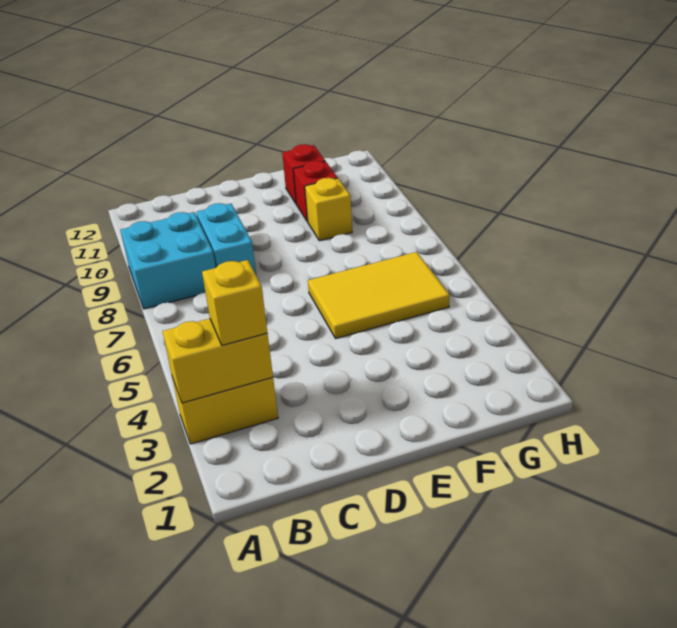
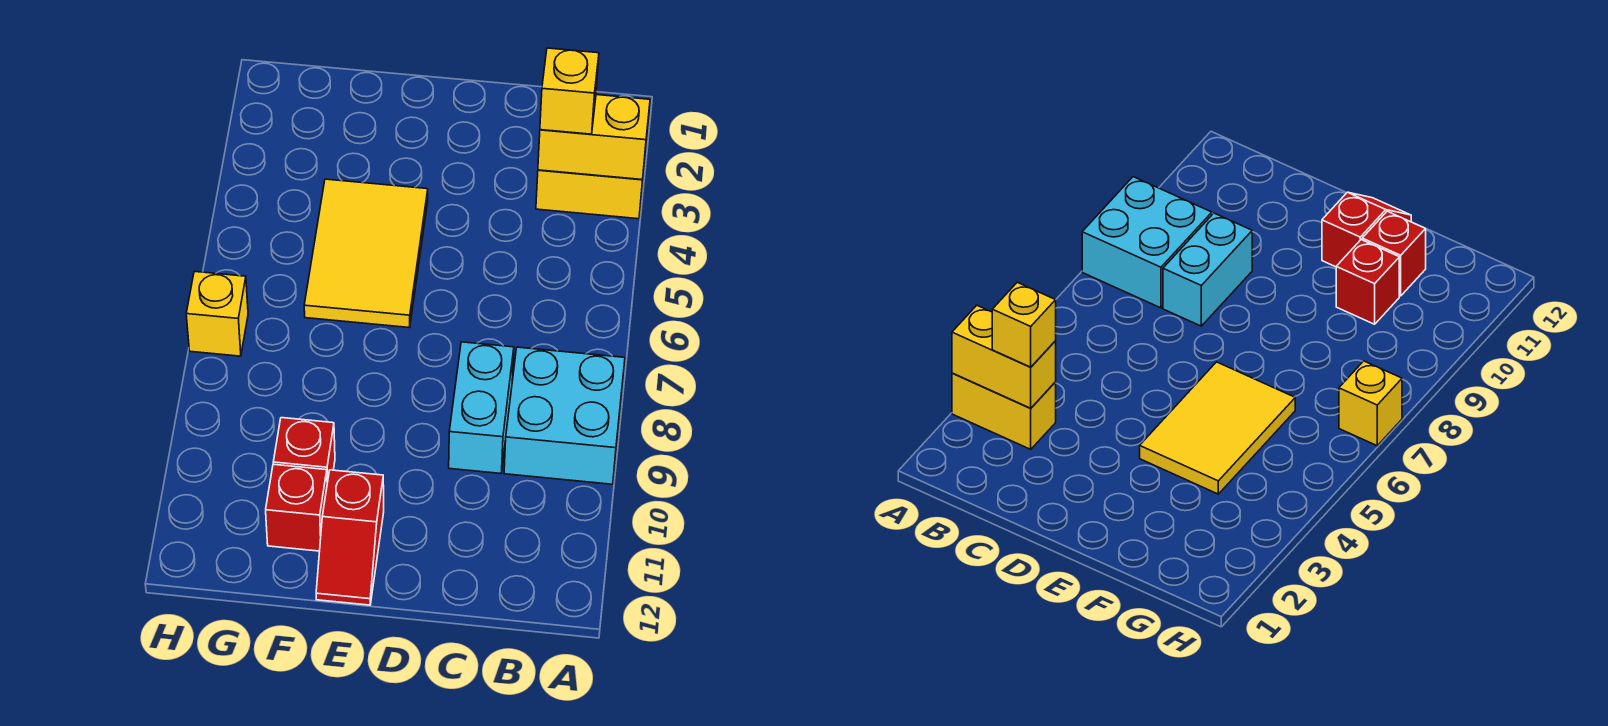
yellow 2x3 tile [308,252,450,339] -> yellow 2x3 tile turned to [304,179,428,328]
none -> red 1x2 slope [316,470,384,605]
yellow 1x1 brick [305,178,352,241] -> yellow 1x1 brick moved to [186,271,248,356]

